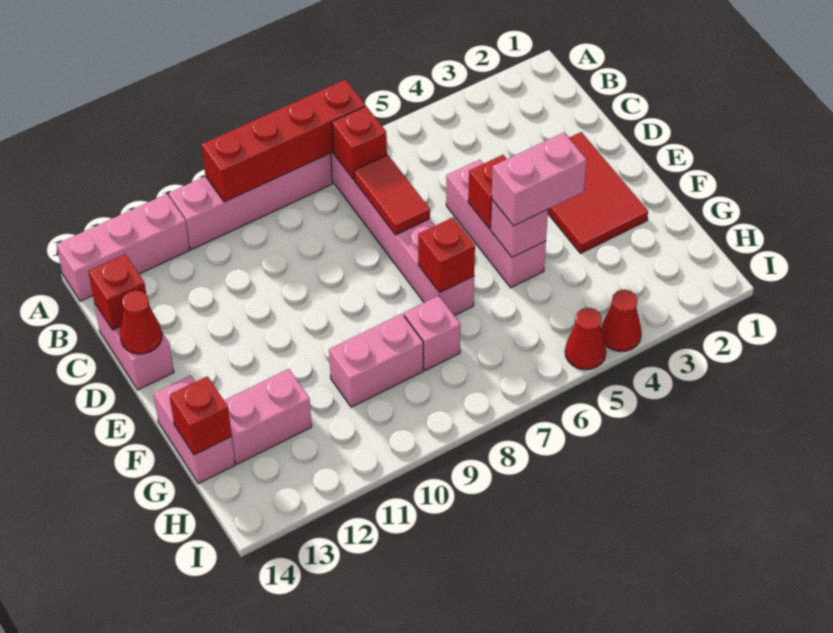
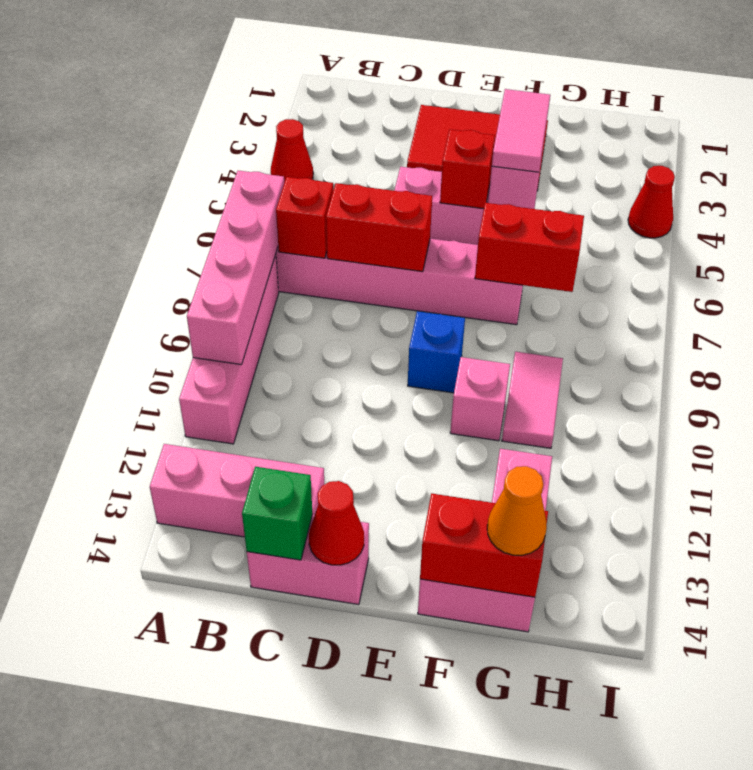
red 1x4 brick [202,80,365,202] -> pink 1x4 brick [187,171,284,365]
pink 1x3 brick [57,194,189,301] -> pink 1x3 brick turned to [150,444,324,537]
red 1x2 tile [354,155,430,235] -> red 1x2 brick [326,183,432,272]
red 1x1 brick [88,254,146,330] -> green 1x1 brick [242,467,312,560]
none -> blue 1x1 brick [408,311,465,393]
pink 1x2 brick [492,132,587,226] -> pink 1x2 tile [492,89,550,173]
red 1x1 brick [418,217,475,293] -> red 1x2 brick [475,203,584,292]
pink 1x1 brick [404,296,460,370] -> pink 1x1 brick moved to [450,357,510,441]
pink 1x2 brick [329,314,423,407] -> pink 1x2 tile [502,352,563,448]
red 1x1 brick [170,376,232,455] -> red 1x2 brick [420,493,548,597]
none -> orange 1x1 cone [487,466,547,555]
red 1x1 cone [565,308,606,370] -> red 1x1 cone moved to [271,119,313,182]

